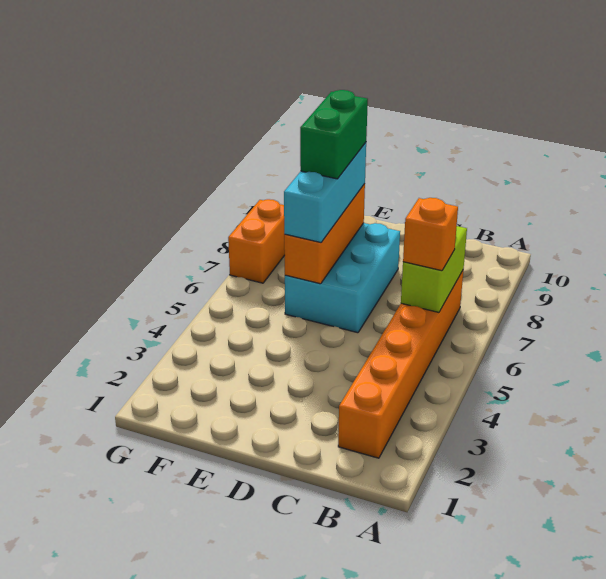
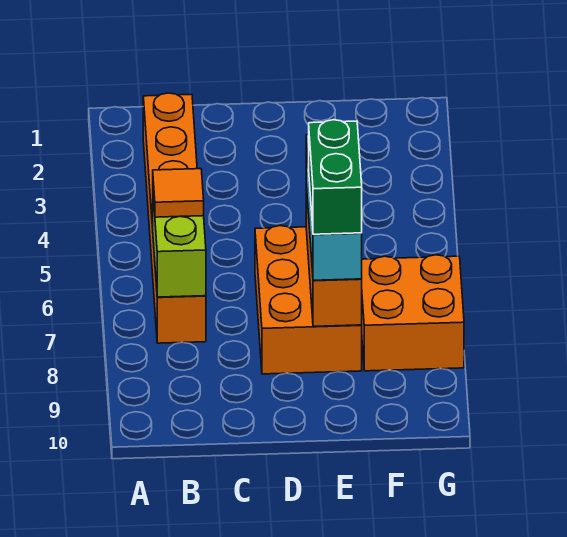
orange 1x1 brick [403,198,458,271] -> orange 1x1 tile [153,169,204,217]
cyan 2x3 brick [285,223,400,333] -> orange 2x3 brick [255,226,362,374]
orange 1x2 brick [228,199,285,283] -> orange 2x2 brick [362,255,464,371]

